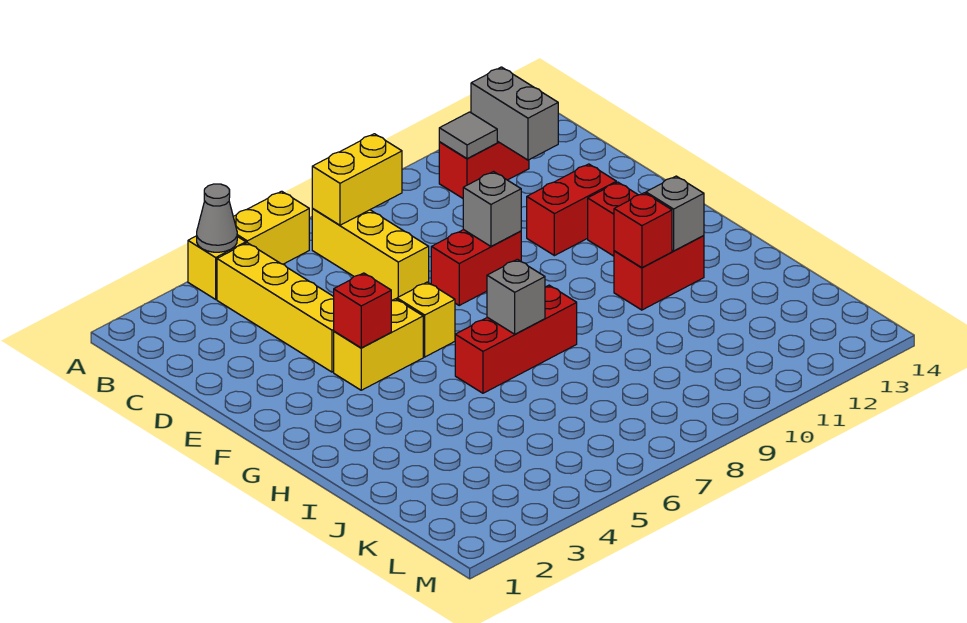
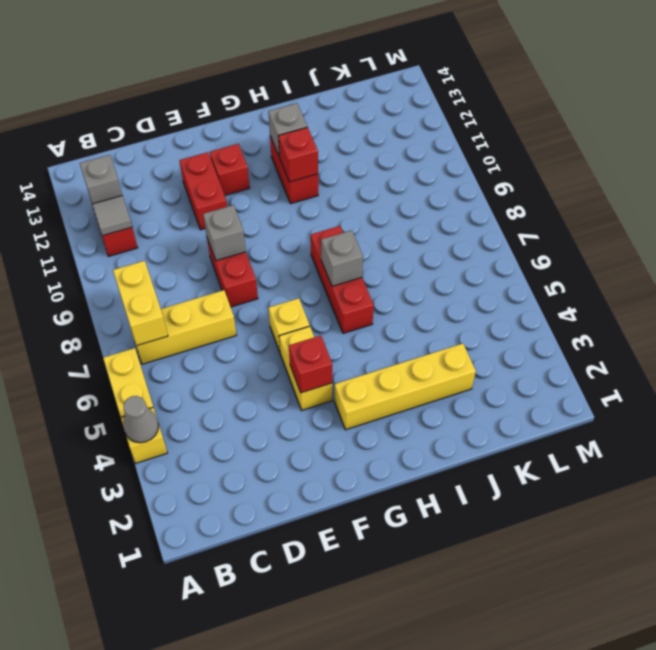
yellow 1x4 brick [217,243,334,372] -> yellow 1x4 brick moved to [334,344,476,430]
grey 1x2 brick [471,67,558,160] -> grey 1x1 brick [80,155,122,204]

